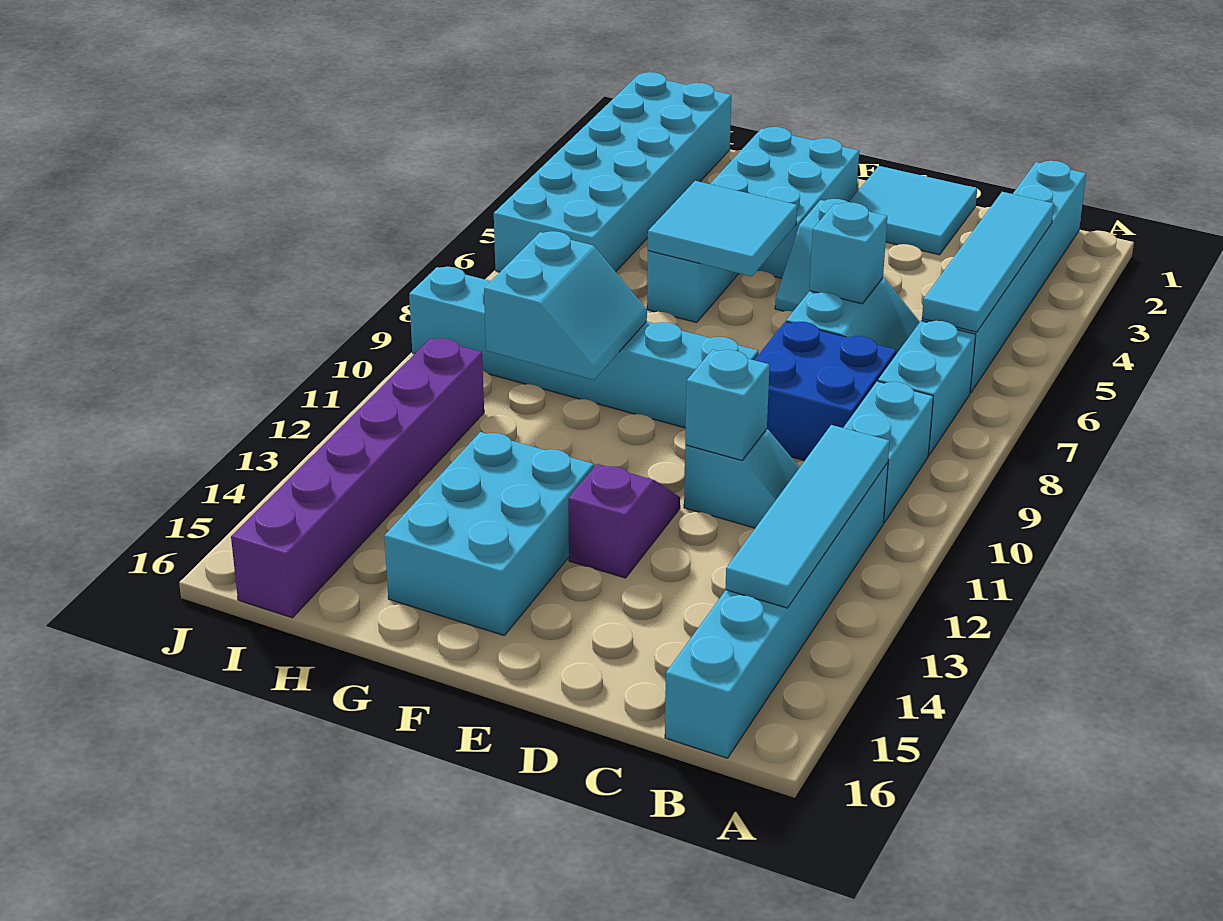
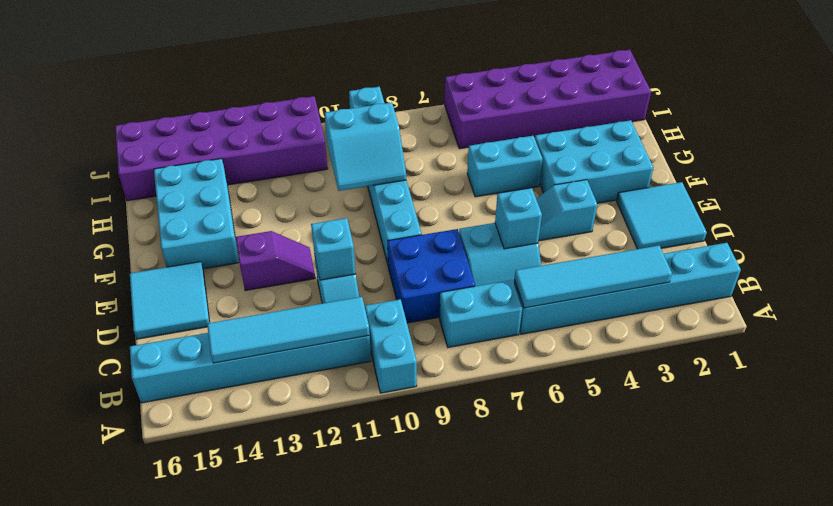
cyan 1x2 brick [843,381,933,523] -> cyan 1x2 brick turned to [365,299,417,393]
cyan 2x2 tile [648,181,797,276] -> cyan 2x2 tile moved to [130,262,210,339]
cyan 2x3 brick [384,432,594,635] -> cyan 2x3 brick turned to [154,159,239,269]
cyan 2x6 brick [494,72,731,272] -> purple 2x6 brick [445,50,651,149]
purple 1x6 brick [231,338,484,618] -> purple 2x6 brick [115,96,328,201]

